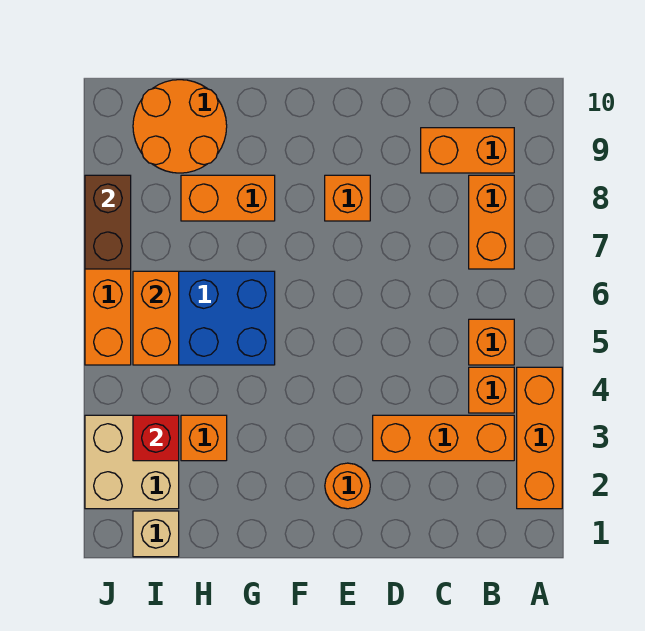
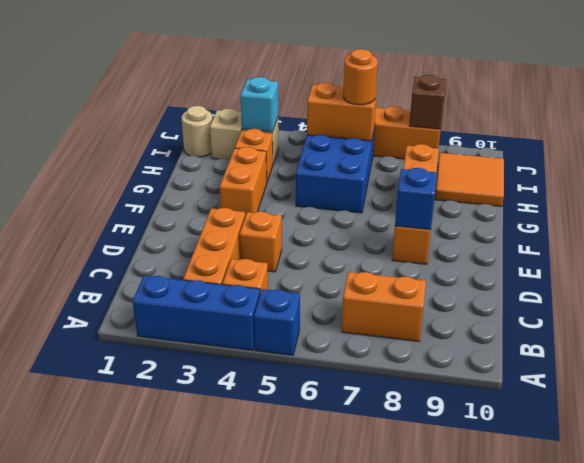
orange 1x3 brick [517,367,562,509] -> blue 1x3 brick [132,276,260,350]
none -> blue 1x1 brick [254,289,300,355]
orange 1x1 brick [469,319,514,365] -> orange 1x1 brick moved to [239,212,282,272]
orange 1x2 brick [421,128,514,173] -> orange 1x2 brick moved to [220,147,267,216]
orange 1x1 round brick [325,463,370,509] -> orange 1x1 round brick moved to [343,49,377,105]
none -> blue 1x1 brick [395,168,437,230]
orange 2x2 round brick [133,80,227,173] -> orange 2x2 tile [435,153,504,207]
tan 1x1 brick [133,511,179,557] -> tan 1x1 round brick [182,106,212,157]
tan 2x2 brick [85,415,179,509] -> tan 1x2 brick [210,109,279,164]
red 1x1 brick [133,415,179,461] -> cyan 1x1 brick [241,77,278,132]
brown 1x2 brick [85,175,131,269] -> brown 1x1 brick [409,75,446,129]

